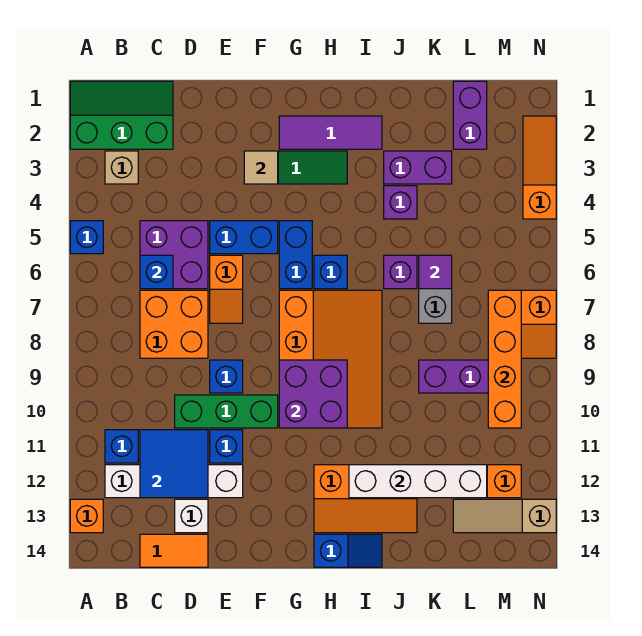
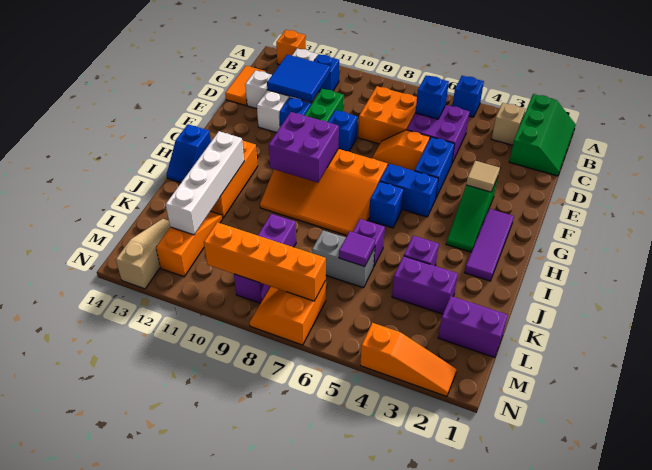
purple 1x2 brick [384,151,452,184] -> purple 1x2 brick turned to [392,256,458,314]

